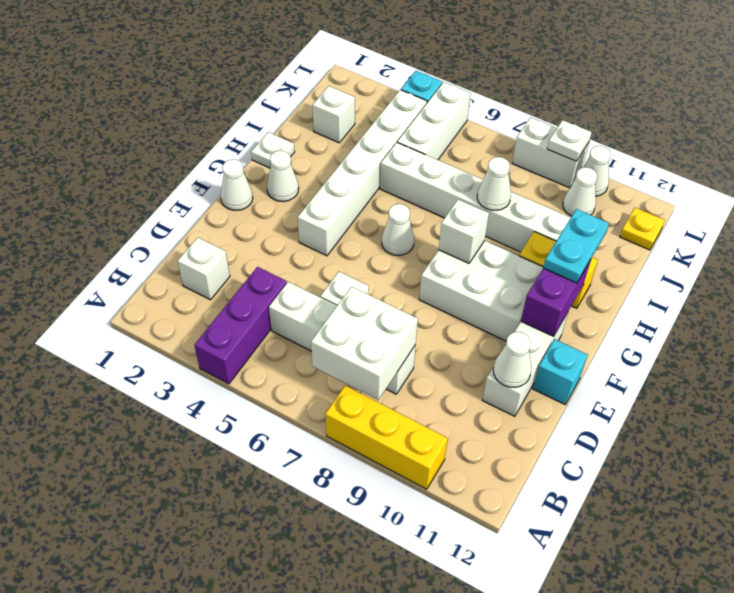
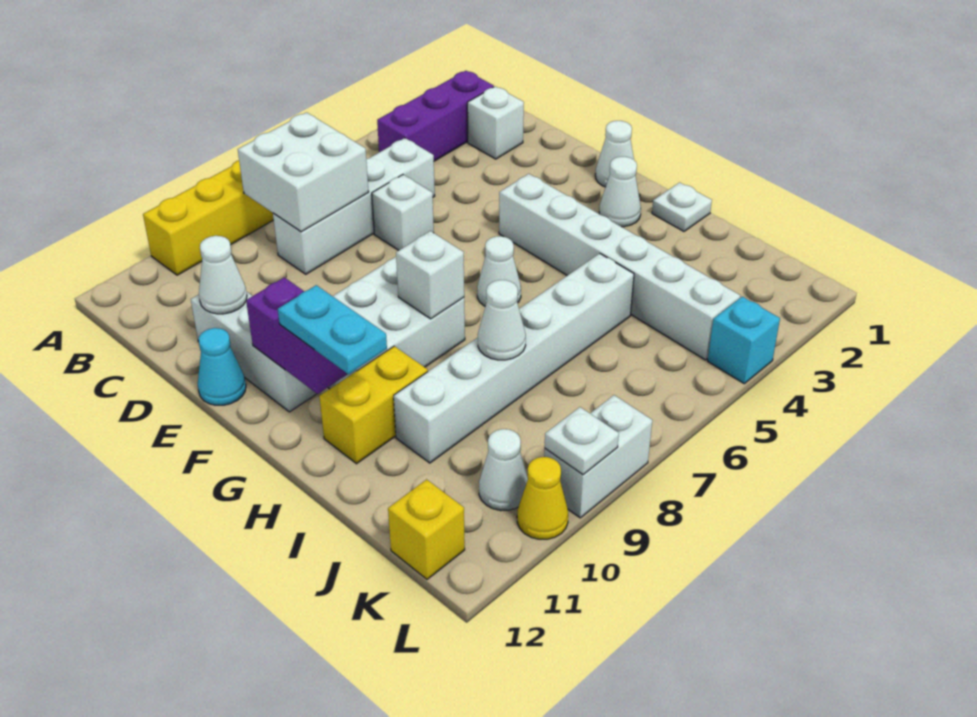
purple 1x3 brick [194,267,287,384] -> purple 1x3 brick turned to [377,71,494,161]
cyan 1x1 brick [533,339,588,405] -> cyan 1x1 cone [198,328,246,405]
white 1x1 brick [313,86,355,143] -> none
white 1x3 brick [397,82,471,160] -> none
yellow 1x1 plate [620,208,665,250] -> yellow 1x1 brick [388,479,465,579]
white 1x1 cone [583,146,611,196] -> yellow 1x1 cone [517,457,568,539]

